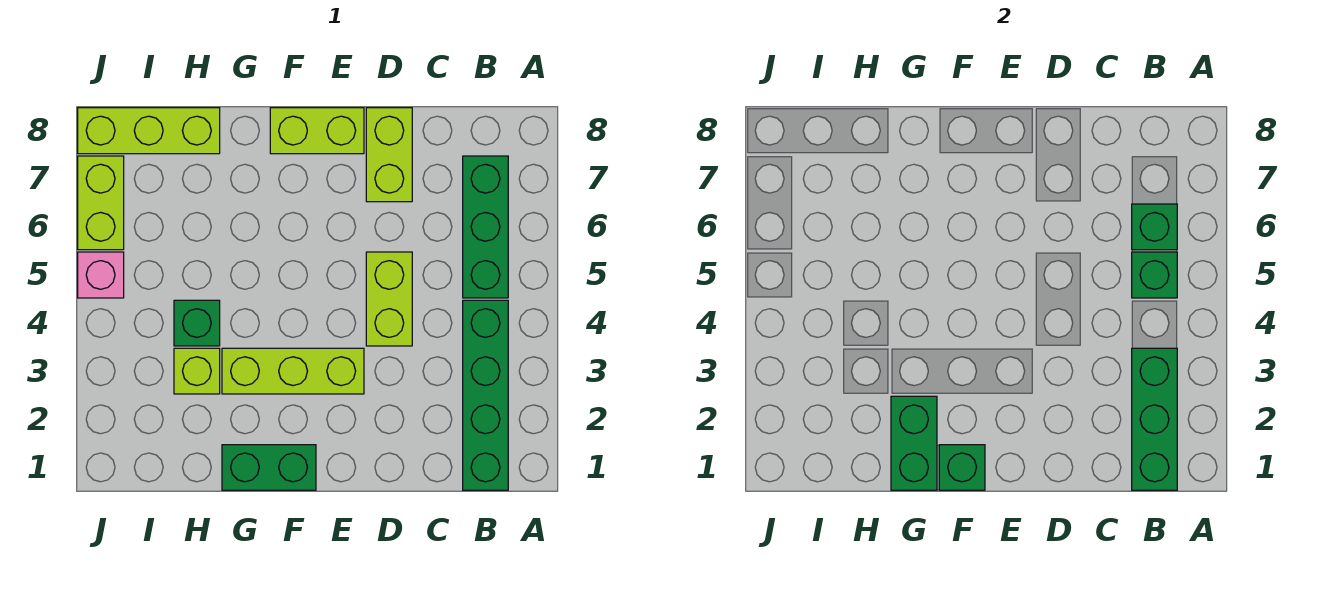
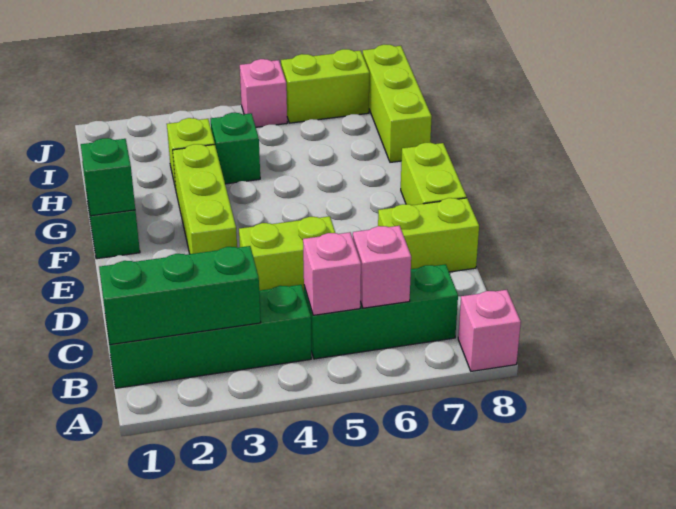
none -> pink 1x1 brick [458,290,521,371]
green 1x1 brick [1132,252,1177,298] -> pink 1x1 brick [303,232,361,315]
green 1x1 brick [1132,204,1177,250] -> pink 1x1 brick [353,226,411,308]
green 1x2 brick [891,396,937,490] -> none

